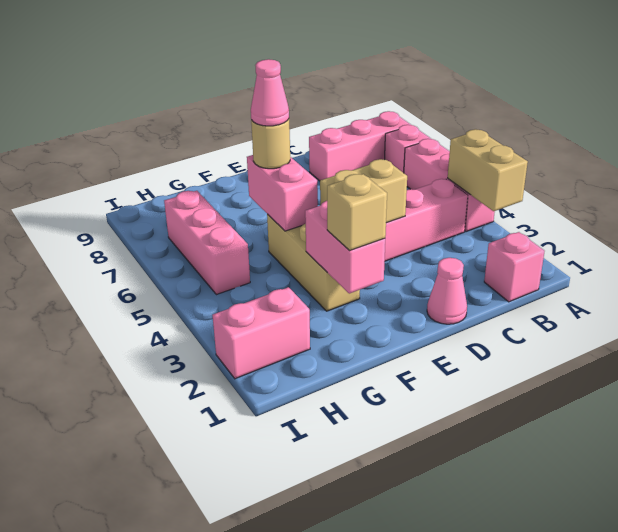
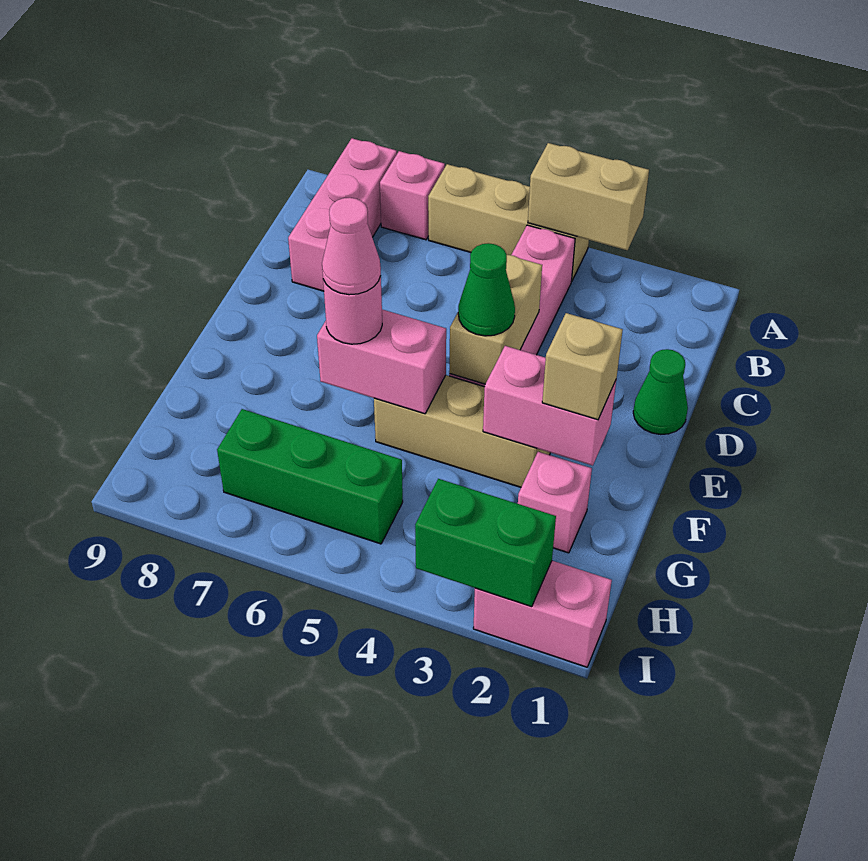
pink 1x3 brick [404,139,495,232] -> tan 1x3 brick [428,164,589,280]
pink 1x1 brick [484,232,545,302] -> pink 1x1 brick moved to [518,452,592,553]
pink 1x1 cone [427,258,467,324] -> green 1x1 cone [633,349,688,434]
none -> green 1x1 cone [458,243,515,336]
tan 1x1 round brick [251,119,290,169] -> pink 1x1 round brick [323,276,382,344]
pink 1x2 brick [213,287,310,379] -> pink 1x2 brick turned to [473,561,612,667]
pink 1x3 brick [164,191,250,295] -> green 1x3 brick [217,409,403,544]
none -> green 1x2 brick [415,479,556,607]

